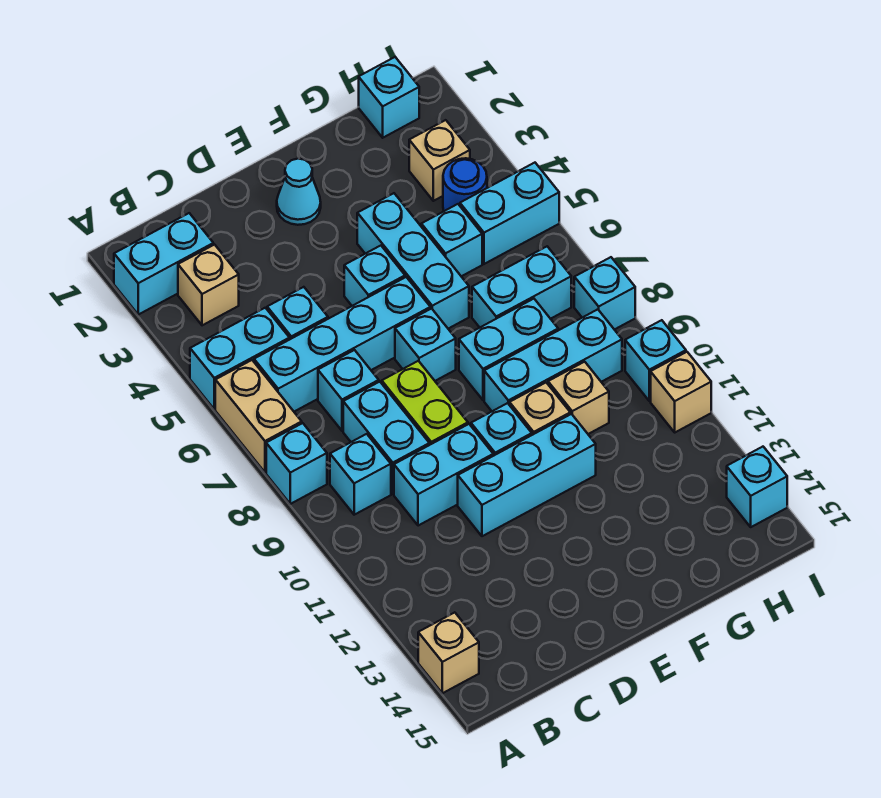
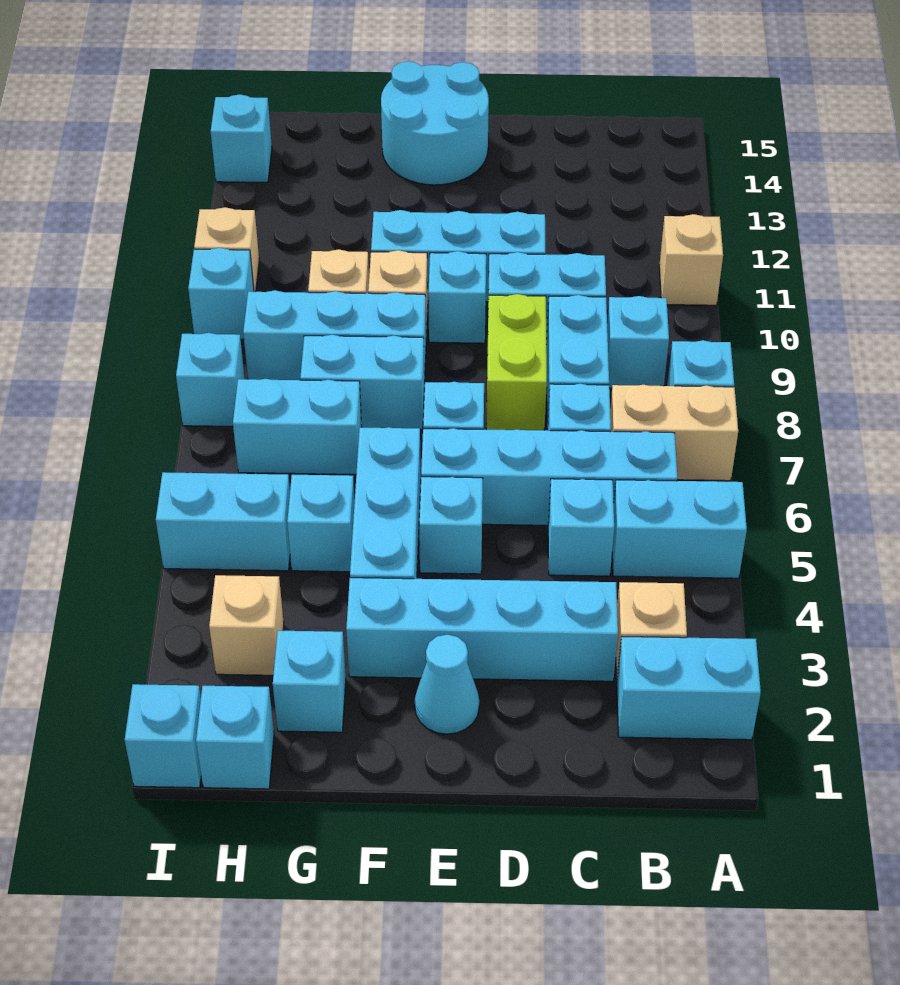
tan 1x2 brick [215,360,302,472] -> tan 1x2 brick turned to [610,385,738,481]
tan 1x1 brick [418,612,479,693] -> tan 1x1 brick moved to [659,214,723,305]
none -> cyan 1x4 brick [346,578,618,681]
none -> cyan 2x2 round brick [381,61,489,185]
none -> cyan 1x1 brick [273,631,346,732]
blue 1x1 round brick [443,158,487,211] -> none
none -> cyan 1x1 brick [125,684,201,788]

